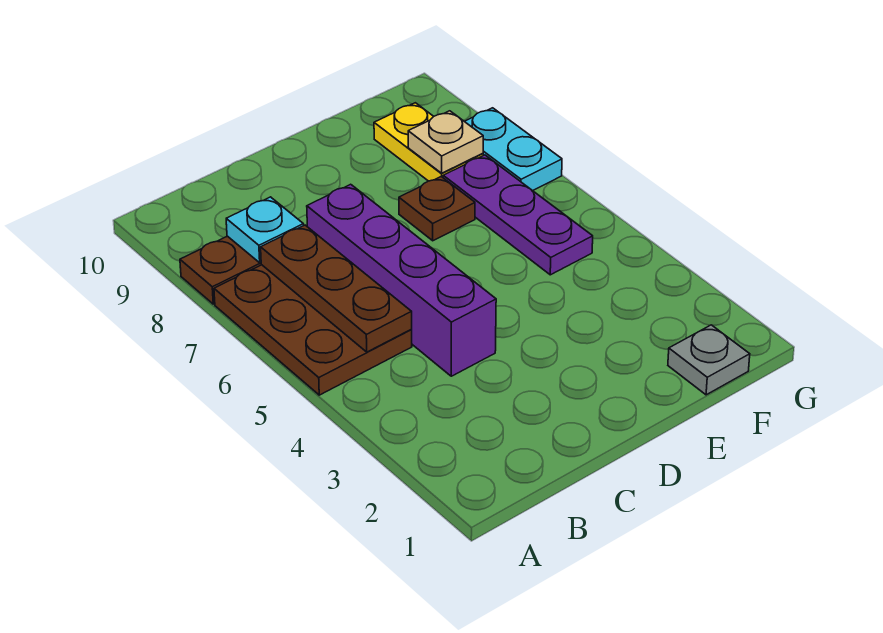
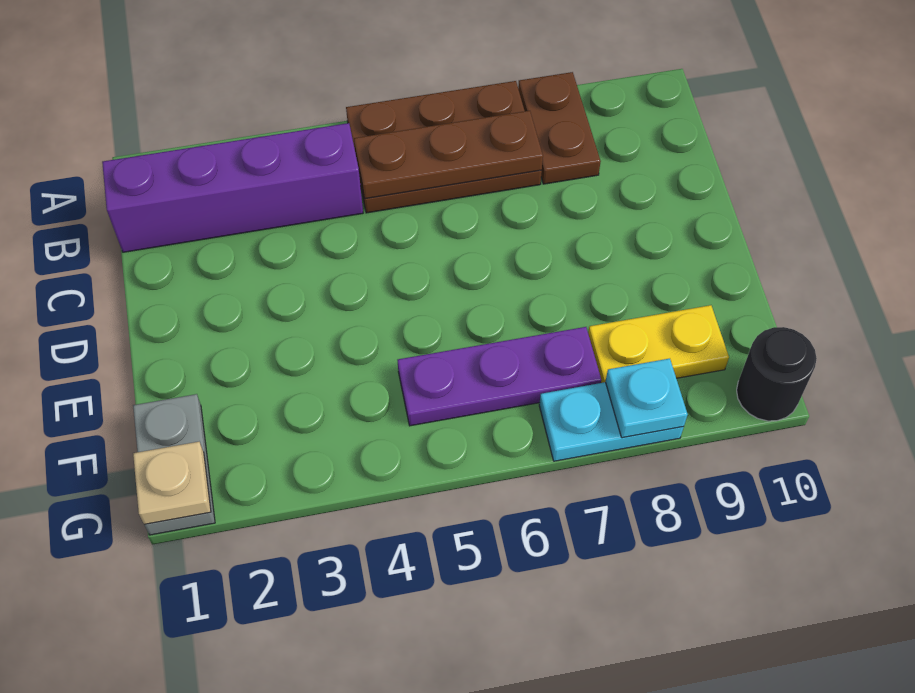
cyan 1x1 plate [226,197,304,263] -> cyan 1x1 plate moved to [606,359,688,438]
purple 1x4 brick [307,184,496,376] -> purple 1x4 brick moved to [102,123,363,252]
brown 1x1 plate [399,177,475,241] -> none
grey 1x1 plate [668,325,750,395] -> grey 1x2 plate [133,394,215,535]
tan 1x1 plate [408,111,483,173] -> tan 1x1 plate moved to [133,442,211,525]
none -> black 1x1 round brick [737,327,817,421]

